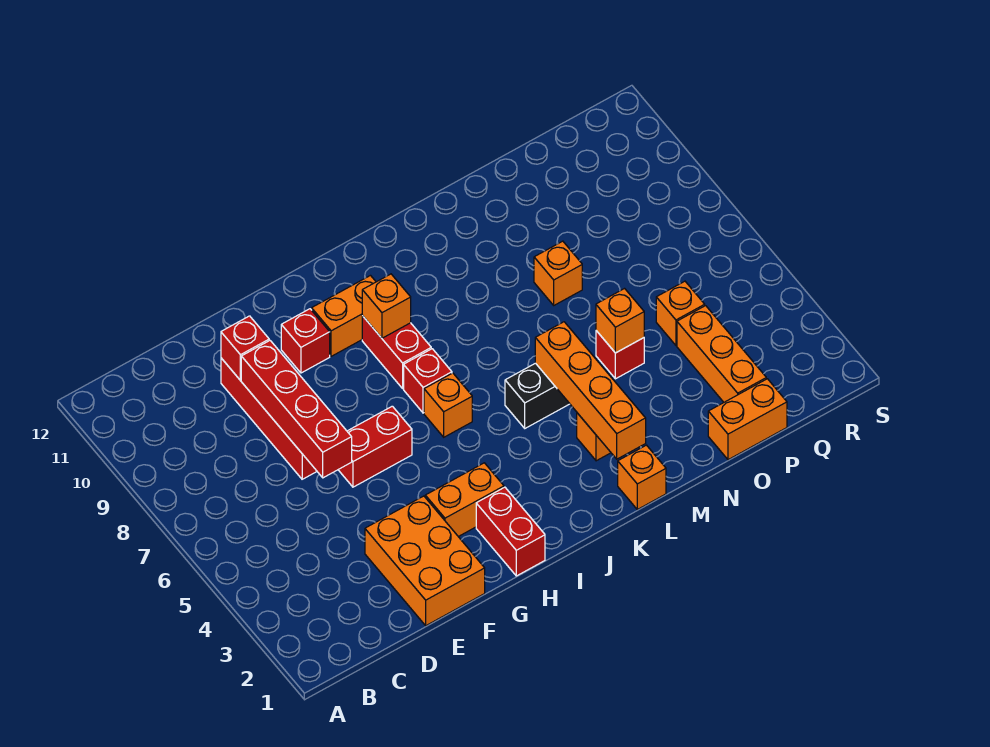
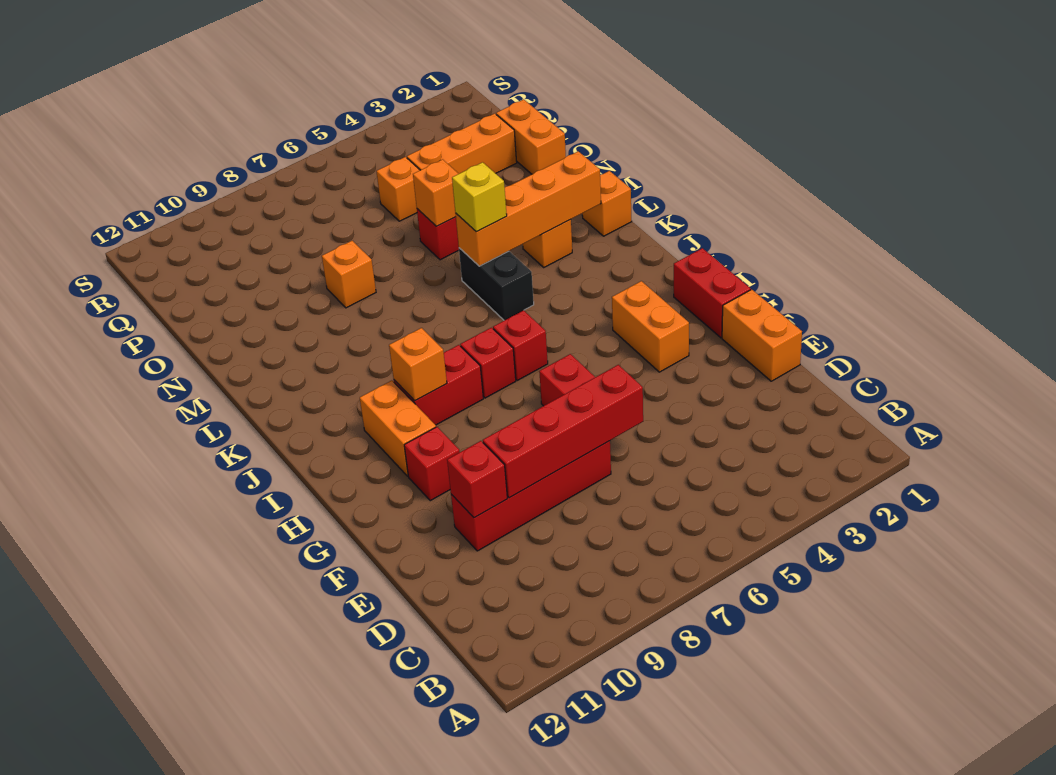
orange 2x3 brick [365,496,485,626] -> orange 1x2 brick [722,289,802,381]
red 1x2 brick [476,487,545,576] -> red 1x2 brick turned to [674,248,751,338]
orange 1x1 brick [424,373,472,437] -> red 1x1 brick [493,310,548,380]
none -> yellow 1x1 brick [452,162,507,232]

